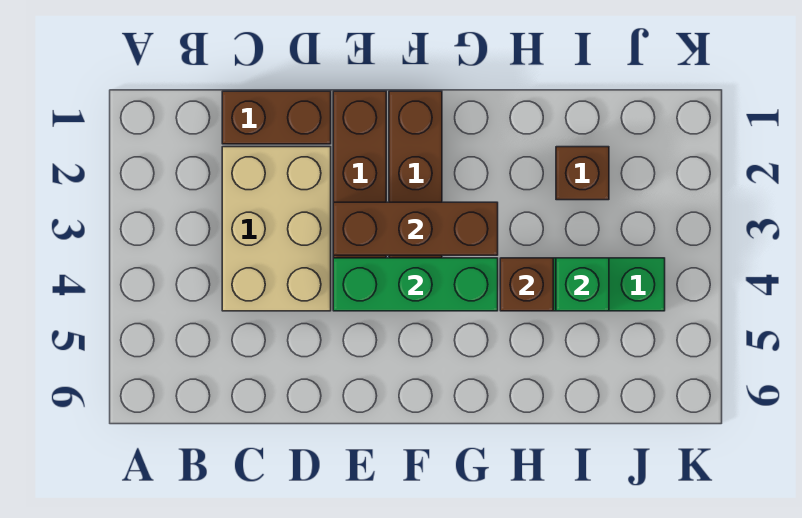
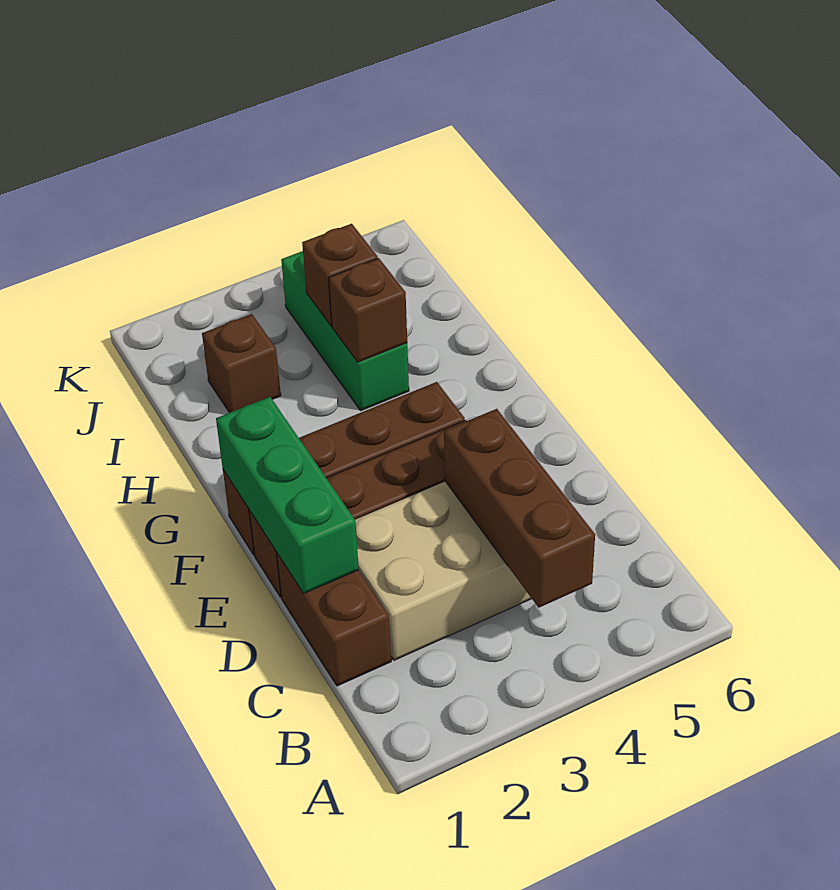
brown 1x3 brick [333,202,498,255] -> brown 1x3 brick moved to [444,409,595,607]
green 1x3 brick [333,258,498,311] -> green 1x3 brick moved to [216,397,359,593]
green 1x1 brick [556,258,609,311] -> brown 1x1 brick [302,224,378,326]

